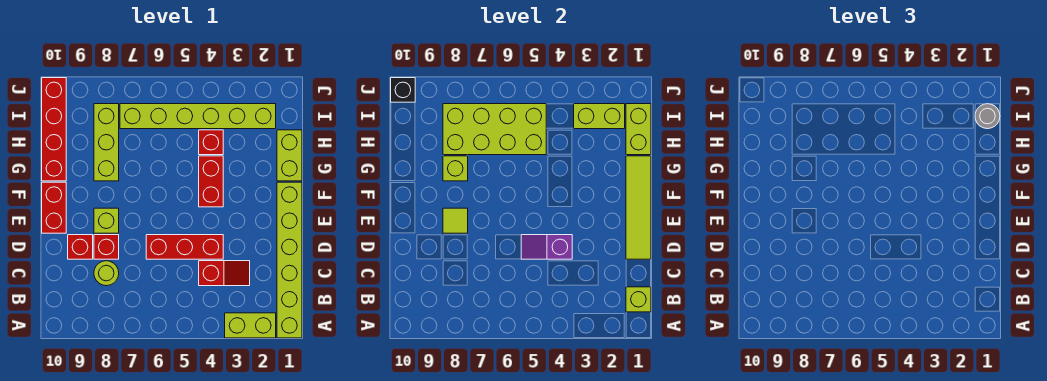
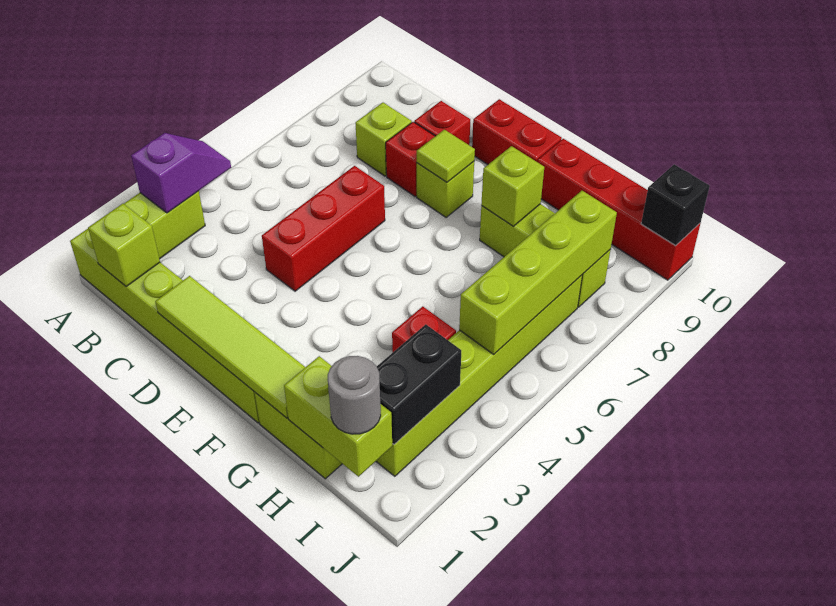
red 1x2 slope [199,261,250,286] -> none
lime 1x1 round brick [94,261,119,286] -> lime 1x1 brick [356,103,412,176]
purple 1x2 slope [521,235,572,259] -> purple 1x2 slope moved to [131,133,231,213]
red 1x2 brick [199,156,223,207] -> none
lime 2x4 brick [443,104,546,155] -> lime 1x4 brick [459,191,617,354]
lime 1x2 brick [574,104,625,129] -> black 1x2 brick [377,324,461,444]

